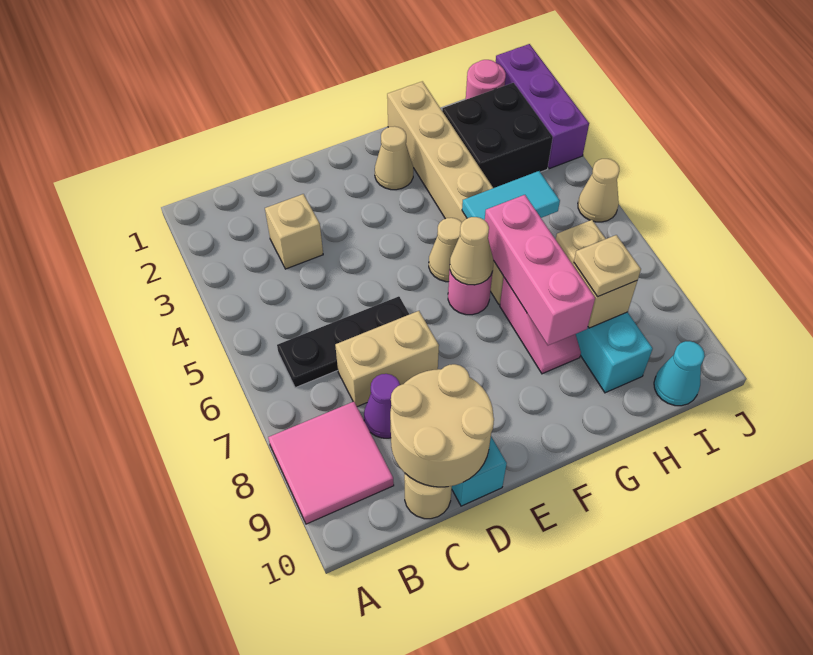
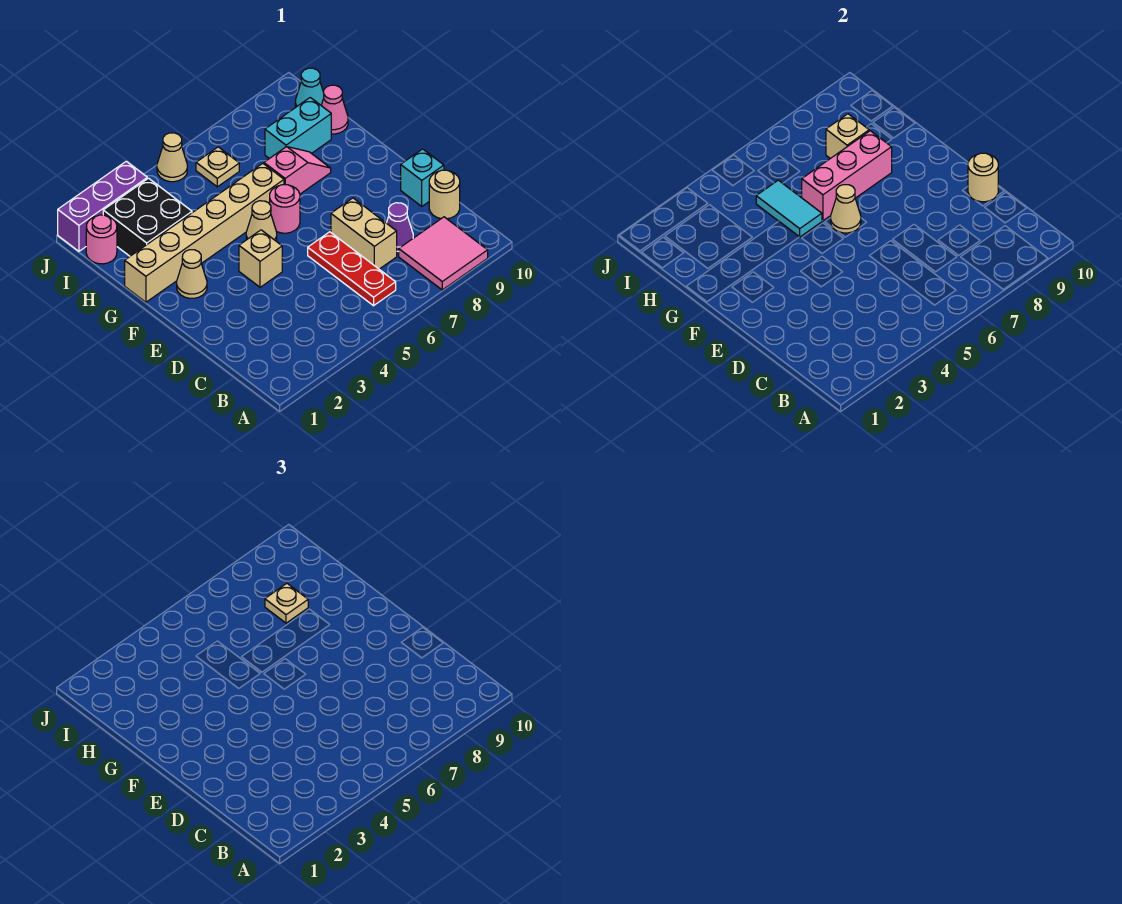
black 1x3 plate [277,296,409,388] -> red 1x3 plate [308,232,396,306]
tan 1x1 brick [265,194,323,269] -> tan 1x1 brick moved to [239,230,282,287]
tan 2x2 round brick [390,364,494,487] -> tan 1x1 round brick [968,153,998,202]
none -> pink 1x1 cone [321,85,348,134]

